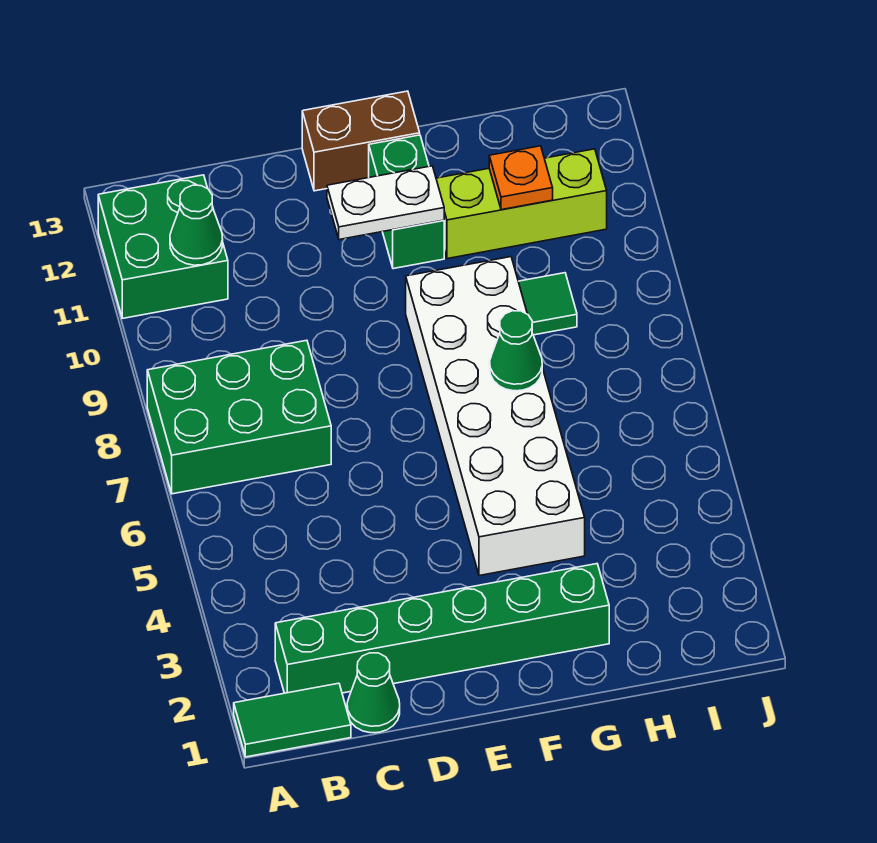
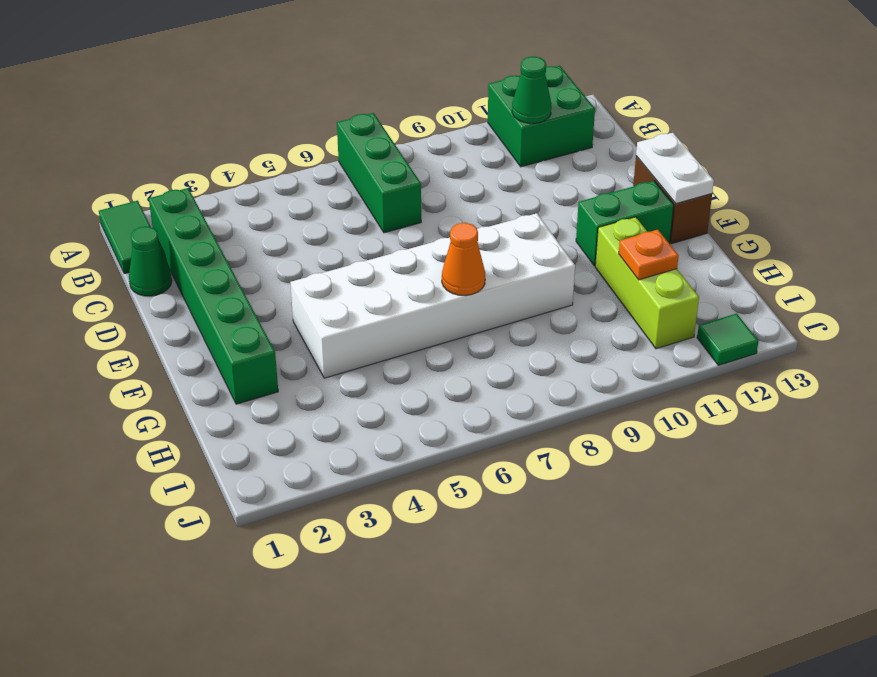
green 2x3 brick [147,340,331,494] -> green 1x3 brick [337,113,421,233]
white 1x2 plate [327,166,444,240] -> white 1x2 plate moved to [636,133,714,204]
green 1x1 cone [490,311,542,391] -> orange 1x1 cone [442,223,485,295]
green 1x1 tile [518,273,577,335] -> green 1x1 tile moved to [697,314,758,365]

